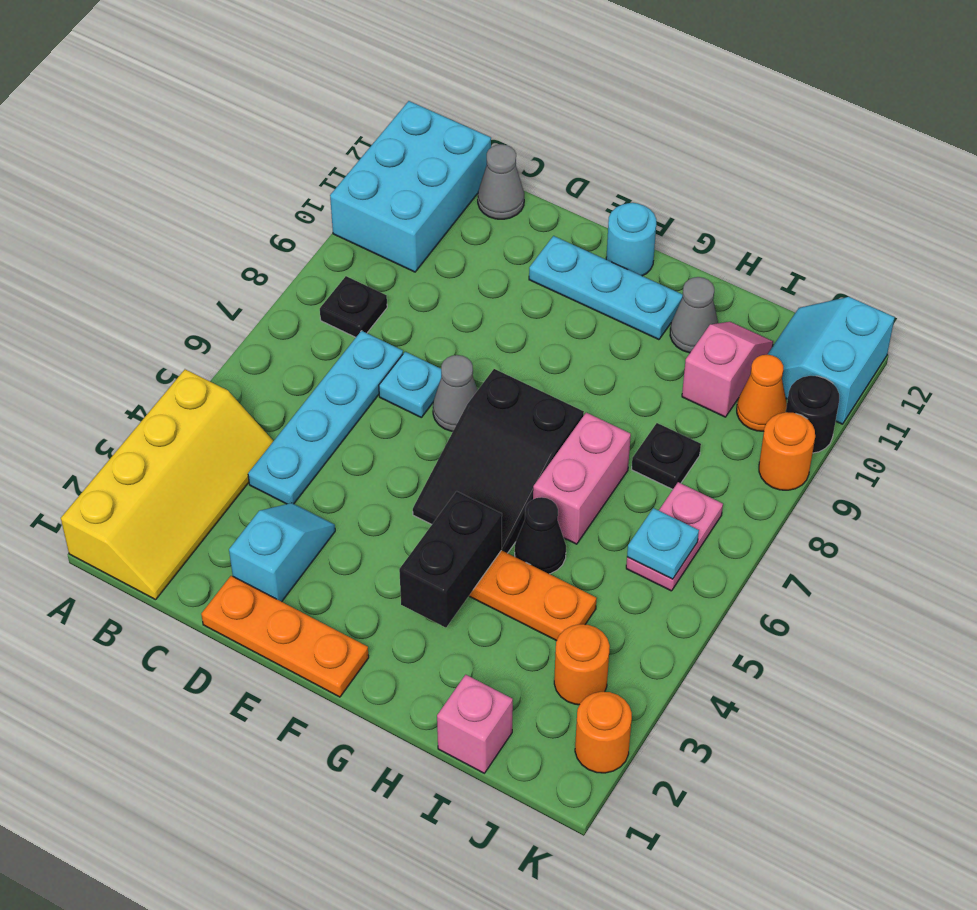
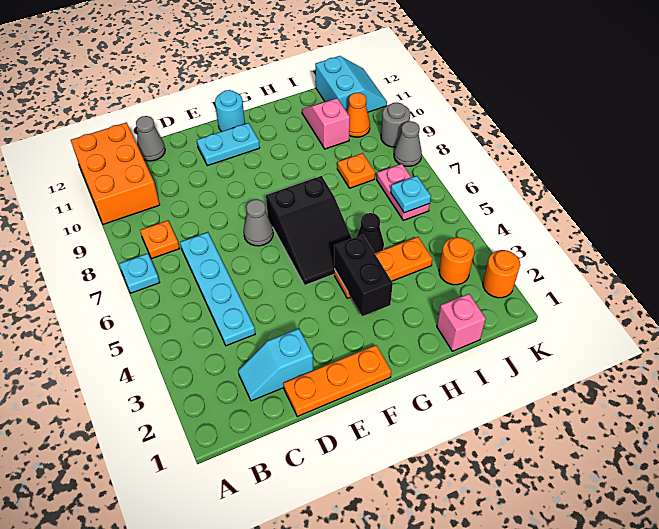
yellow 2x4 slope [61,369,273,600] -> none
cyan 2x3 brick [330,101,491,272] -> orange 2x3 brick [71,122,160,224]
black 1x1 plate [320,276,387,337] -> orange 1x1 plate [140,220,180,259]
cyan 1x2 slope [229,503,335,602] -> cyan 1x2 slope turned to [238,329,313,401]
cyan 1x1 plate [379,352,441,417] -> cyan 1x1 plate moved to [119,253,160,293]
cyan 1x3 plate [529,236,683,340] -> cyan 1x2 plate [197,123,260,166]
pink 1x2 brick [533,413,631,544] -> none
grey 1x1 cone [670,277,718,353] -> grey 1x1 cone moved to [394,121,422,166]
black 1x1 plate [631,423,701,489] -> orange 1x1 plate [337,153,375,188]
cyan 2x2 slope [767,297,895,424] -> cyan 2x2 slope turned to [315,56,387,112]
orange 1x1 round brick [759,412,815,490] -> grey 1x1 round brick [381,102,410,147]
black 1x1 round brick [786,376,839,453] -> none

